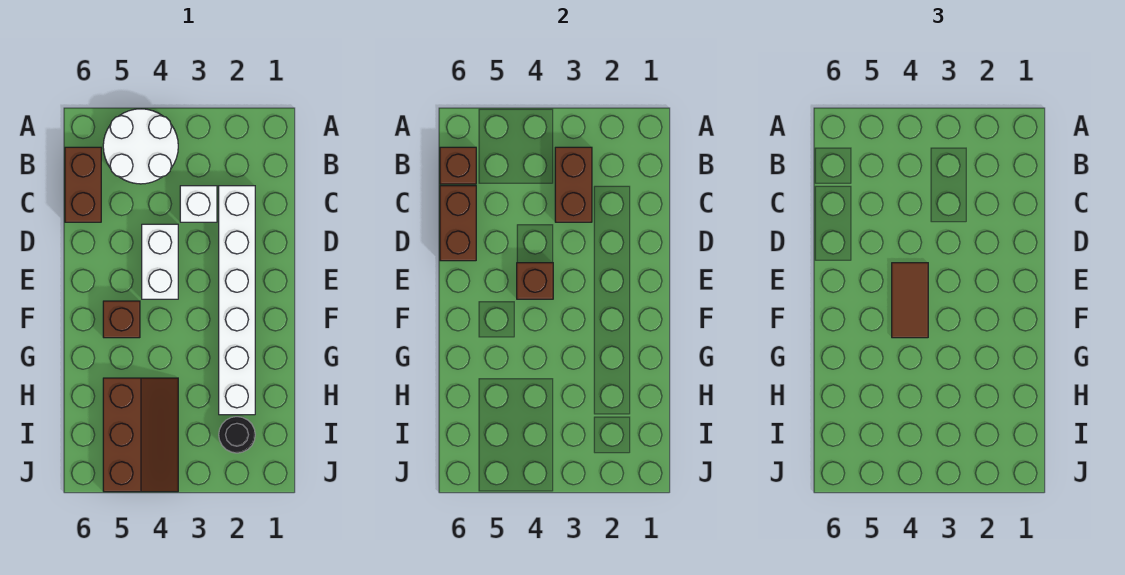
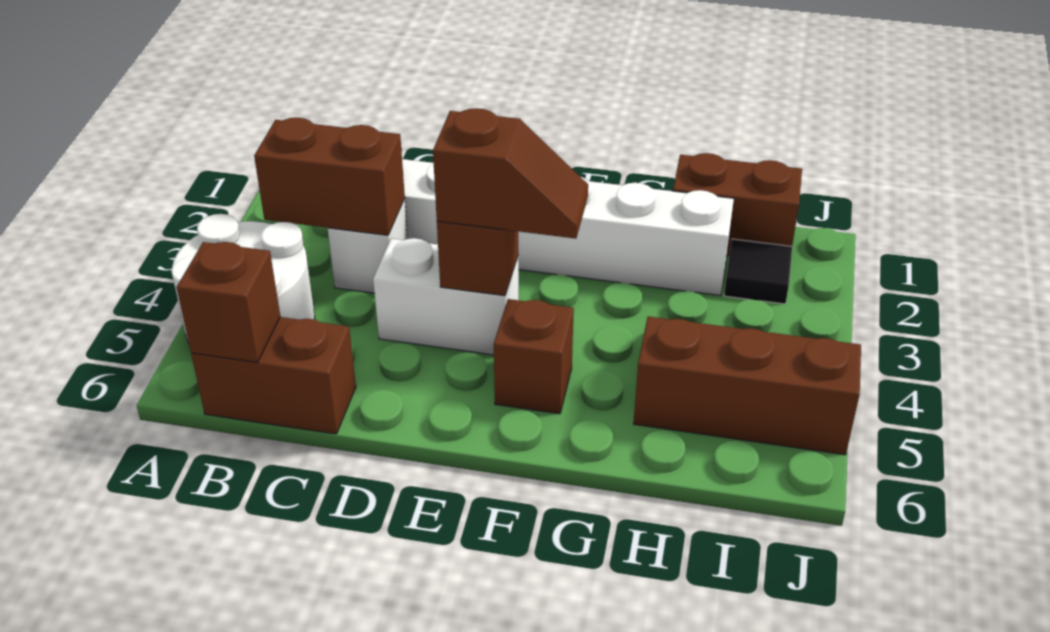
brown 1x2 brick [440,186,476,261] -> brown 1x2 brick moved to [673,153,802,256]
brown 1x2 tile [892,263,928,338] -> brown 1x2 slope [433,108,588,239]
black 1x1 round brick [219,417,255,453] -> black 1x1 tile [724,239,792,304]

